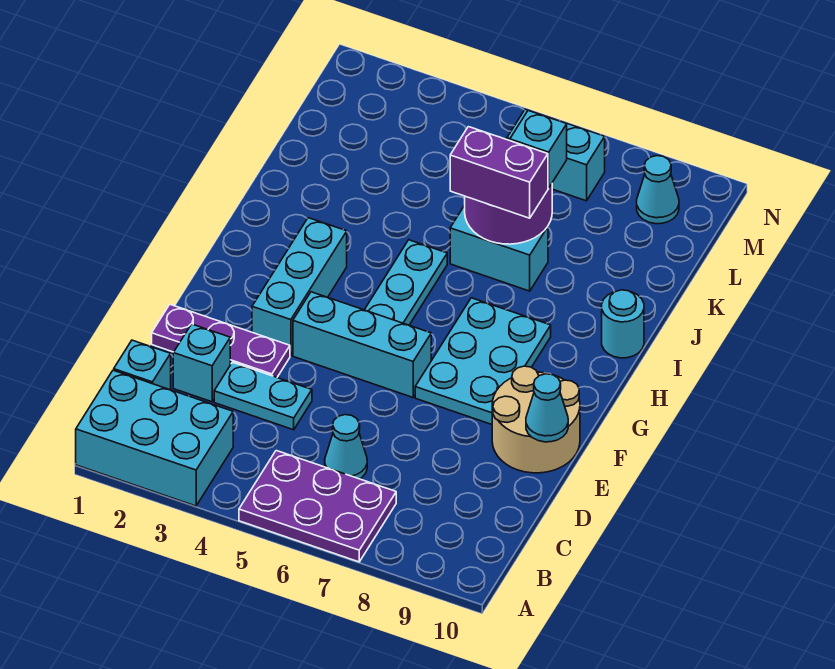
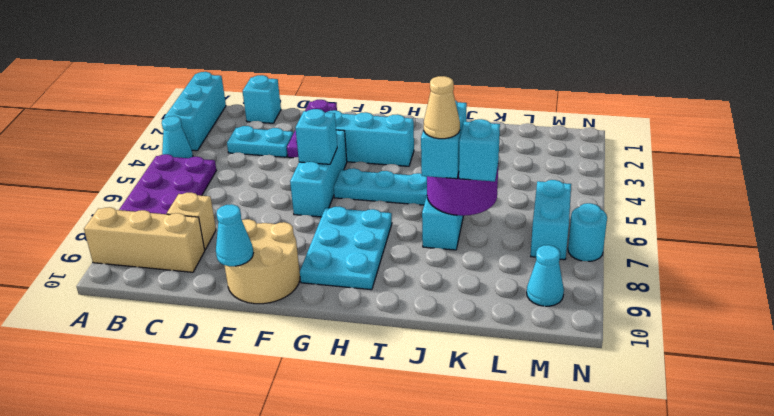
cyan 2x3 brick [76,370,233,506] -> cyan 1x3 brick [164,72,226,151]
none -> tan 1x3 brick [84,207,205,272]
cyan 1x1 cone [325,415,367,479] -> cyan 1x1 cone moved to [162,116,193,158]
none -> tan 1x1 brick [167,193,216,250]
cyan 1x1 brick [173,324,230,402] -> cyan 1x1 brick moved to [295,109,337,164]
cyan 1x2 plate [214,362,312,430] -> cyan 1x2 plate turned to [227,126,293,157]
cyan 2x3 plate [415,298,551,424] -> cyan 2x3 plate turned to [300,206,392,290]
cyan 1x1 round brick [602,290,644,358] -> cyan 1x1 round brick moved to [568,203,607,261]
purple 1x2 brick [450,127,548,218] -> cyan 1x2 brick [421,100,467,179]
none -> tan 1x1 cone [424,76,460,139]

